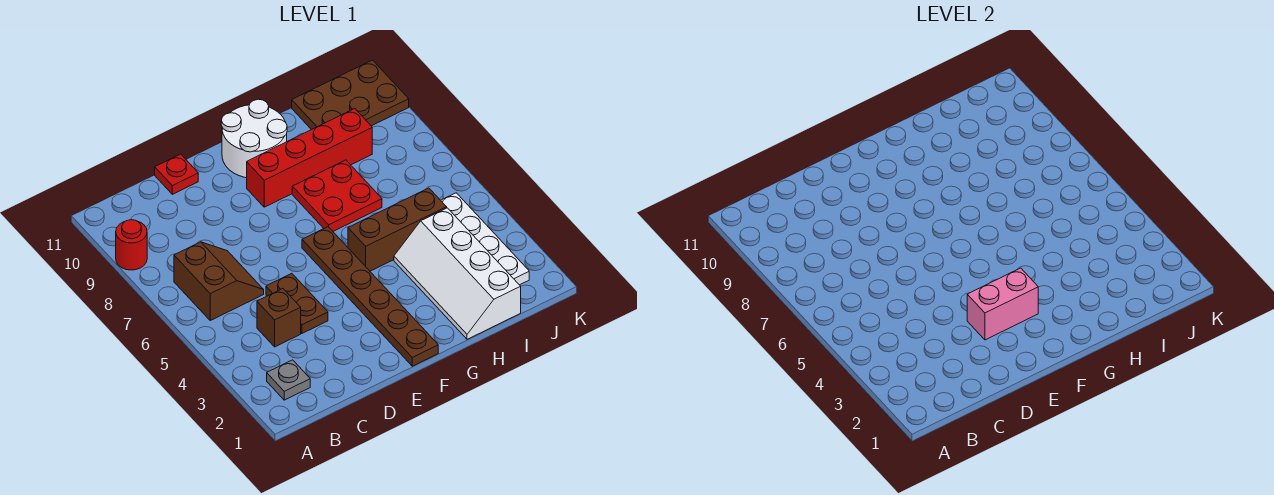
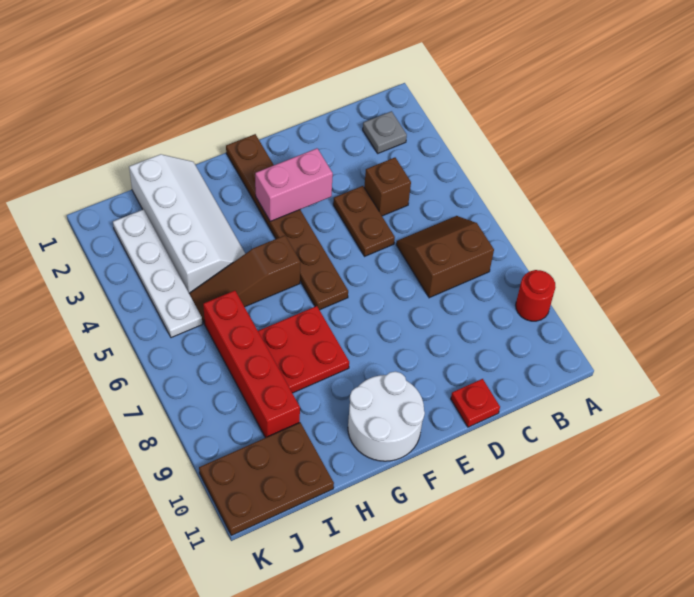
brown 2x2 slope [174,242,264,320] -> brown 2x2 slope turned to [396,216,494,298]
red 1x4 brick [247,109,372,207] -> red 1x4 brick turned to [203,291,300,438]
brown 1x3 brick [348,188,447,271] -> brown 1x3 slope [189,235,300,324]

